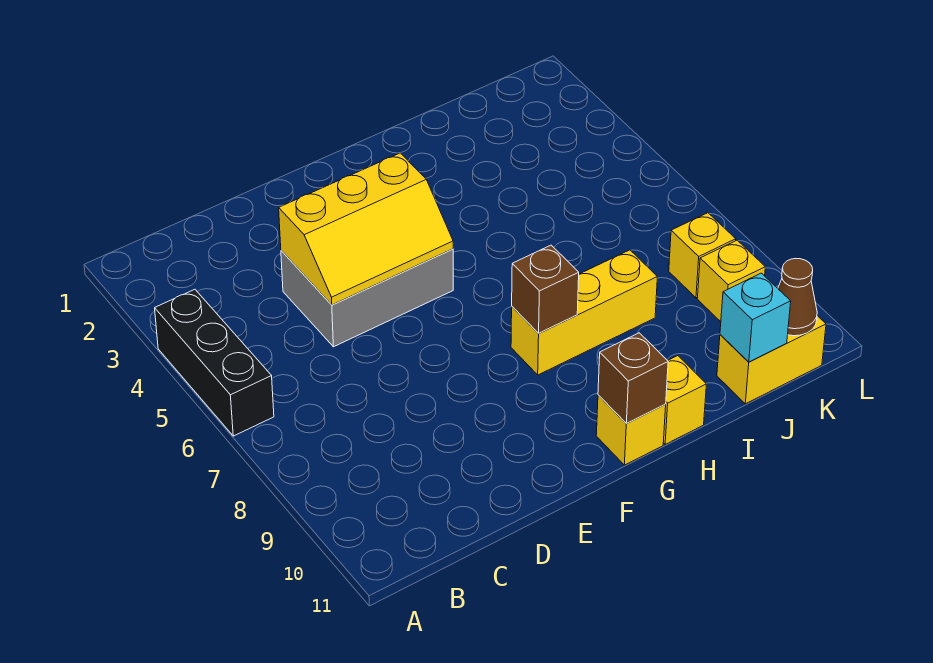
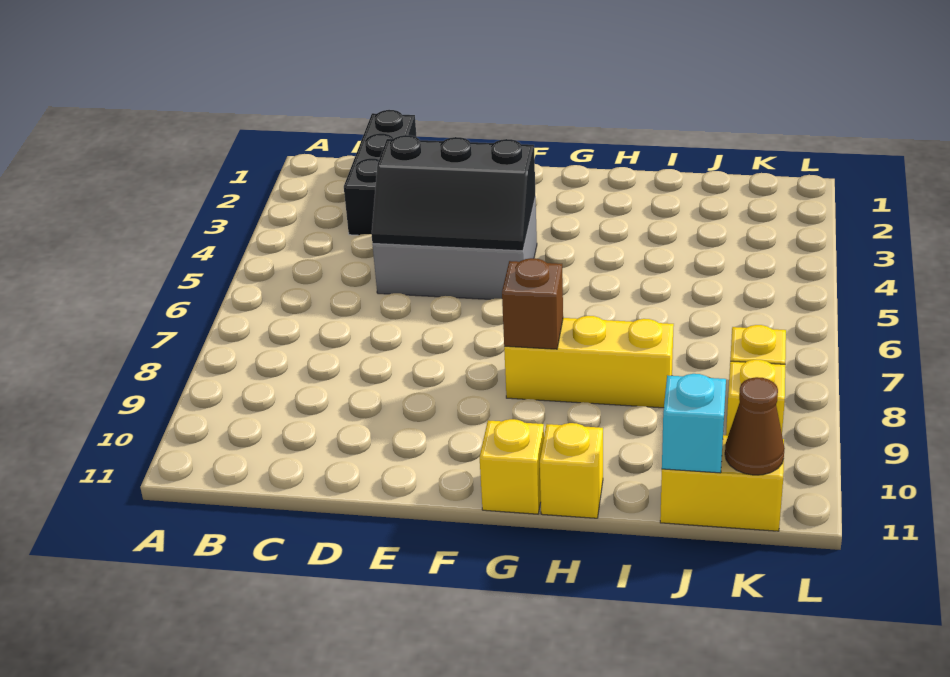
black 1x3 brick [155,289,274,436] -> black 1x3 brick moved to [344,110,417,235]
yellow 2x3 slope [279,153,453,305] -> black 2x3 slope [372,135,535,251]
brown 1x1 brick [598,333,668,424] -> none

